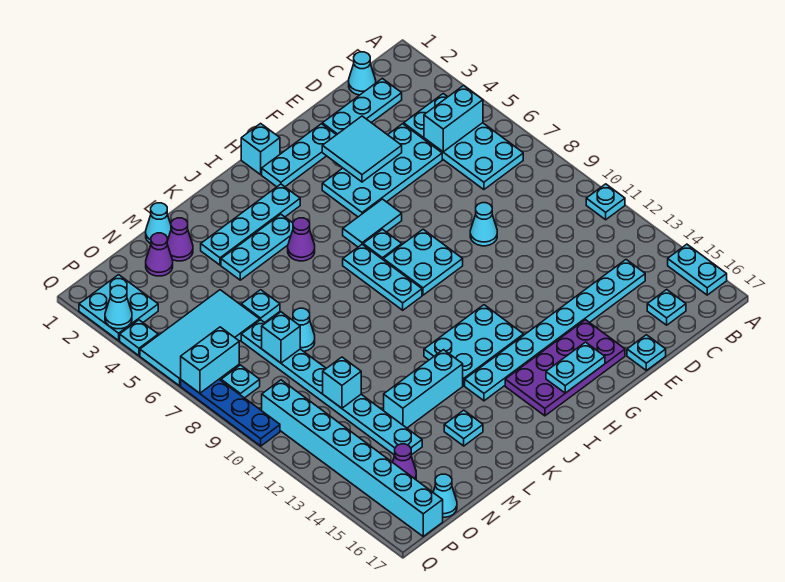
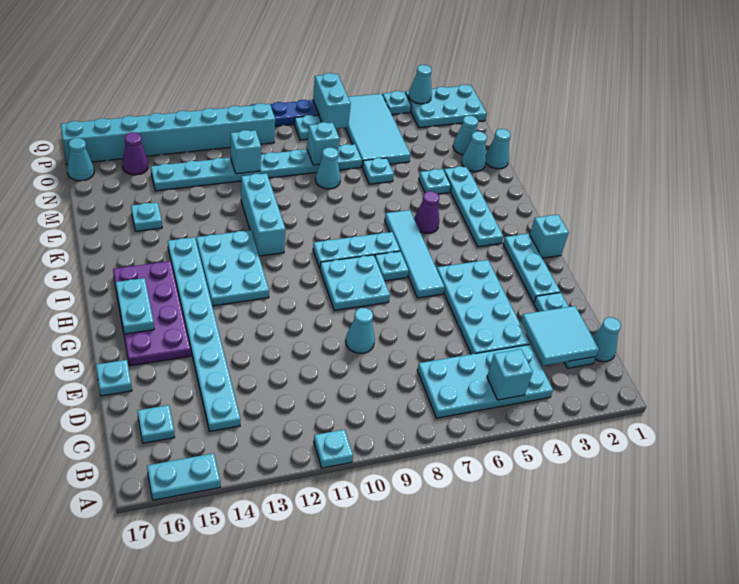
cyan 1x2 brick [424,85,483,152] -> cyan 1x1 brick [487,349,533,400]
cyan 2x2 tile [322,116,402,182] -> cyan 2x2 tile moved to [521,306,599,366]
cyan 1x2 tile [343,199,402,247] -> cyan 1x4 tile [385,210,445,298]
cyan 1x3 plate [221,214,293,280] -> cyan 1x1 plate [419,169,451,194]
cyan 1x3 brick [384,350,463,428] -> cyan 1x3 brick moved to [241,173,285,256]
purple 1x1 cone [167,218,193,261] -> cyan 1x1 cone [461,131,487,172]
purple 1x1 cone [146,233,173,276] -> cyan 1x1 cone [453,115,478,155]
cyan 2x2 plate [79,275,158,340] -> cyan 2x3 plate [405,85,487,128]

